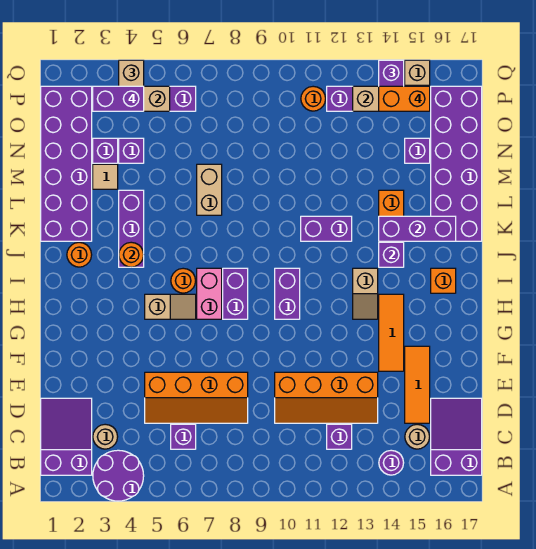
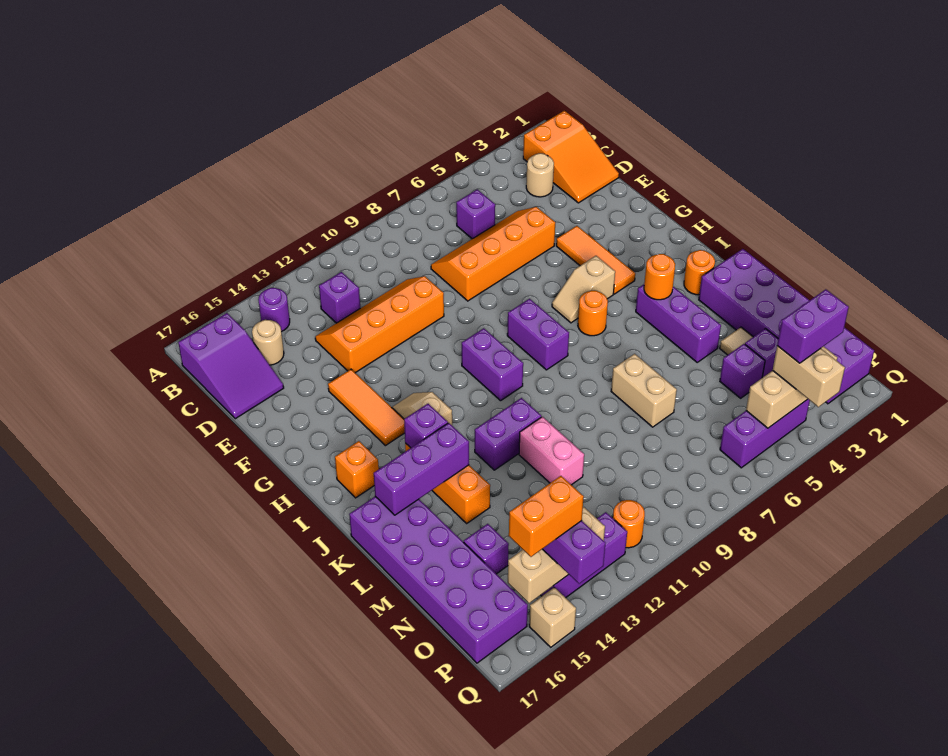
purple 2x2 round brick [93,450,144,501] -> none
purple 2x3 slope [41,398,92,475] -> orange 2x3 slope [523,111,619,203]
orange 1x3 tile [405,346,430,423] -> orange 1x3 tile moved to [556,226,635,294]
pink 1x2 brick [197,268,222,319] -> pink 1x2 brick moved to [519,417,584,485]

